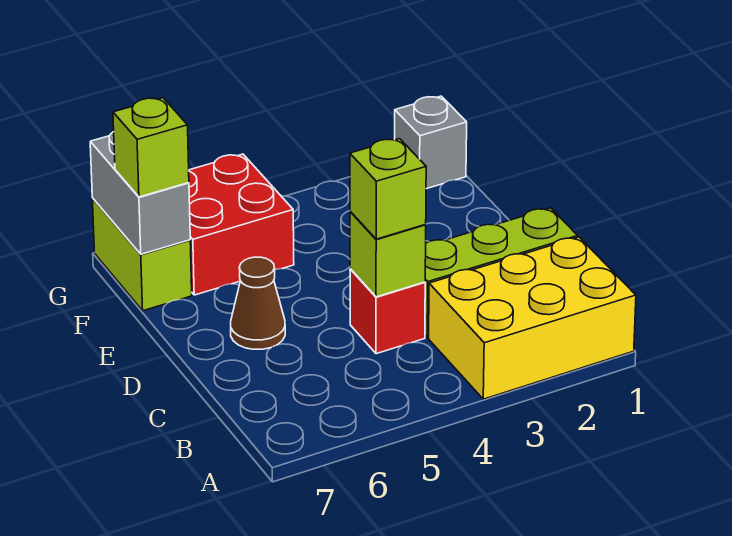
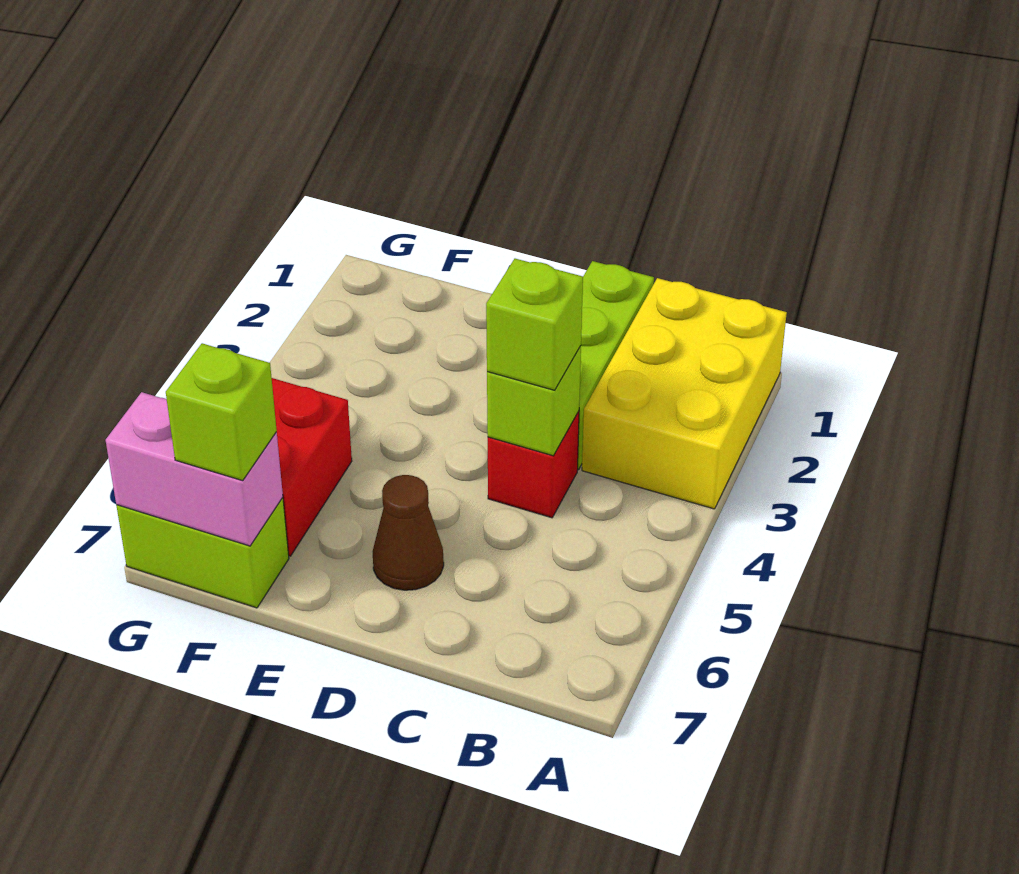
grey 1x2 brick [90,132,190,254] -> pink 1x2 brick [106,392,283,546]
grey 1x1 brick [395,96,467,189] -> none

